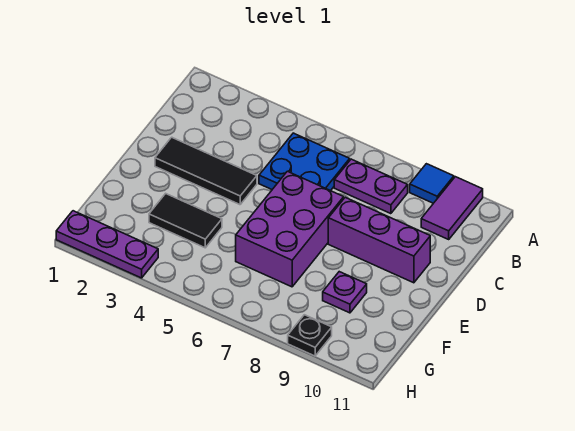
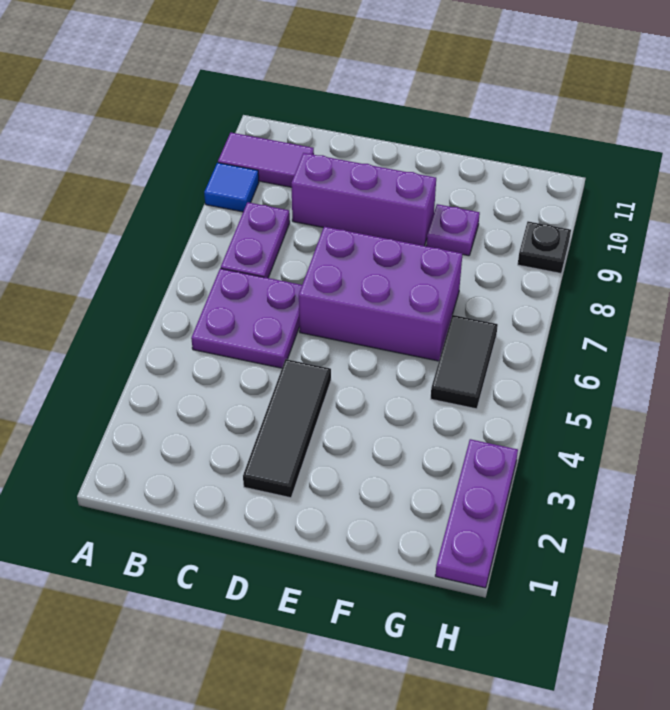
blue 2x2 plate [259,133,350,191] -> purple 2x2 plate [191,268,302,368]
purple 1x3 brick [328,197,430,283] -> purple 1x3 brick turned to [291,153,436,246]
black 1x2 tile [149,193,222,248] -> black 1x2 tile moved to [431,315,498,409]

